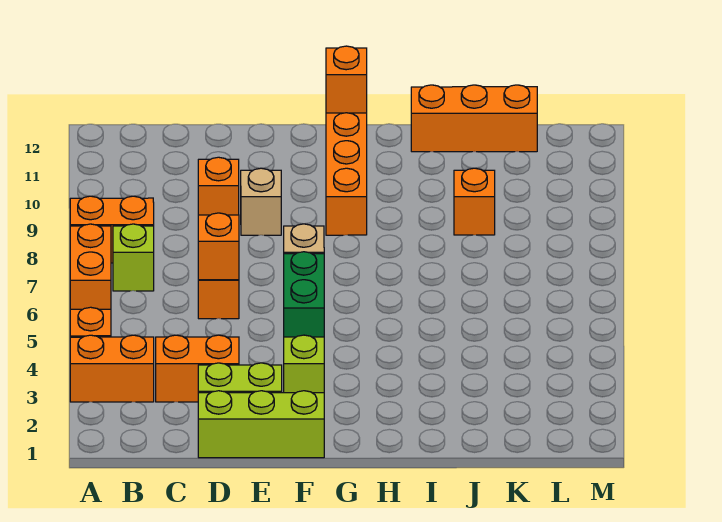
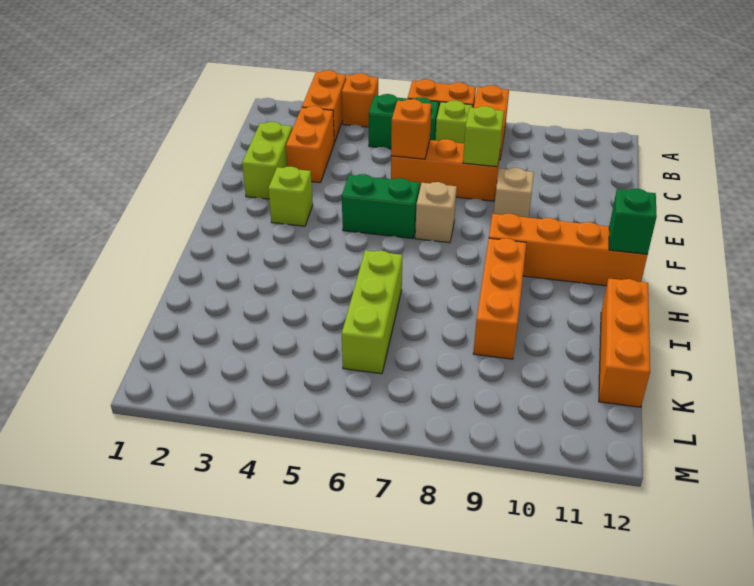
none -> green 1x2 brick [369,94,439,149]
lime 1x3 brick [198,391,324,458] -> lime 1x3 brick moved to [342,250,403,374]
orange 1x1 brick [198,157,239,215] -> lime 1x1 brick [463,106,504,167]
orange 1x1 brick [326,46,367,113] -> green 1x1 brick [609,189,657,254]
orange 1x1 brick [454,168,495,235] -> orange 1x3 brick [473,238,526,359]

